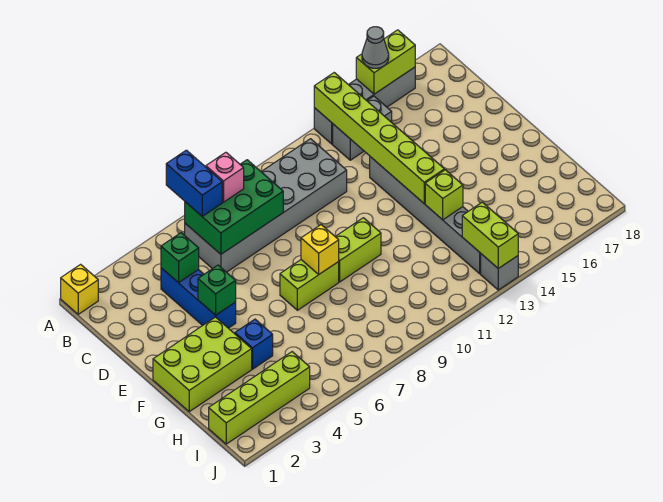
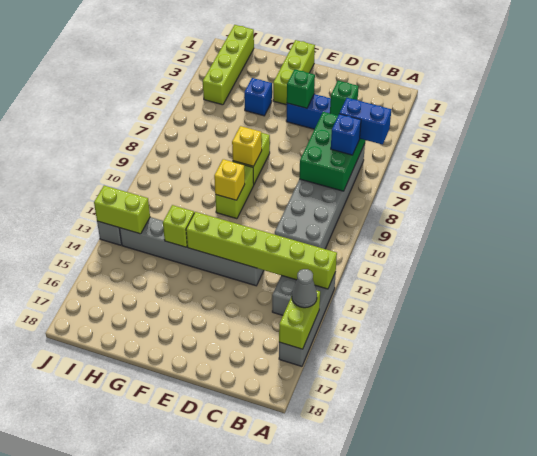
yellow 1x1 brick [61,264,98,314] -> yellow 1x1 brick moved to [214,159,245,200]
pink 1x1 brick [206,152,244,202] -> blue 1x1 brick [331,114,361,155]
lime 2x3 brick [153,317,252,412] -> lime 1x3 brick [273,40,315,105]

